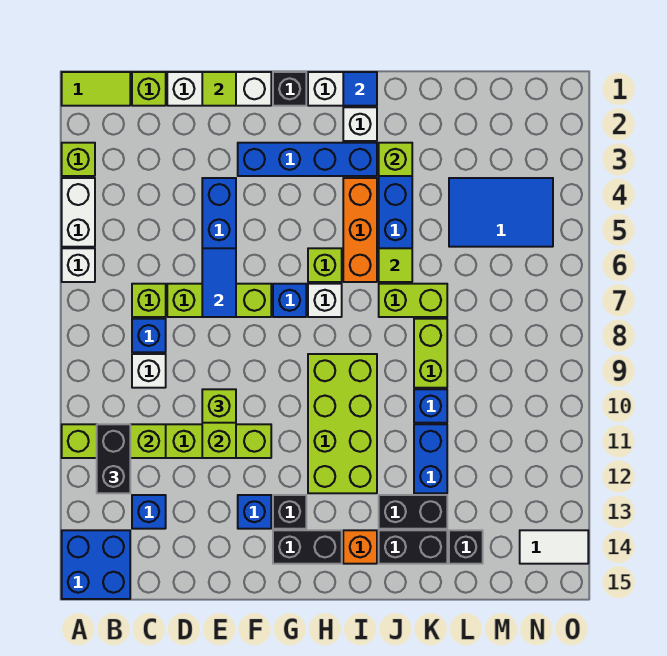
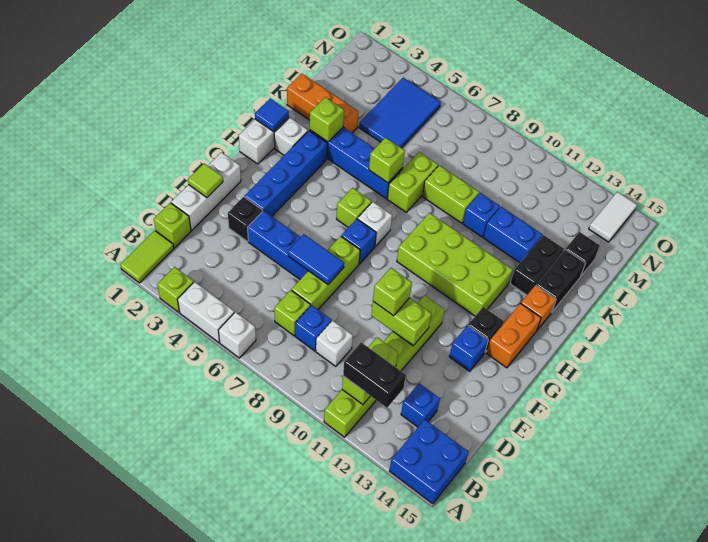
black 1x1 brick [273,72,306,106] -> black 1x1 brick moved to [228,197,263,241]
black 1x2 brick [273,530,342,564] -> orange 1x2 brick [486,303,541,368]
orange 1x3 brick [343,178,377,282] -> orange 1x3 brick moved to [287,73,358,133]
lime 1x1 tile [379,248,412,282] -> lime 1x1 brick [369,138,405,183]

